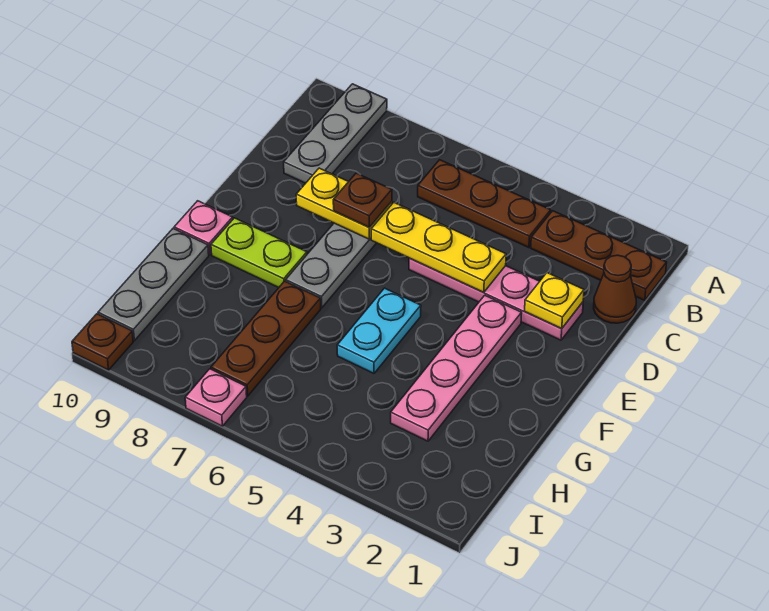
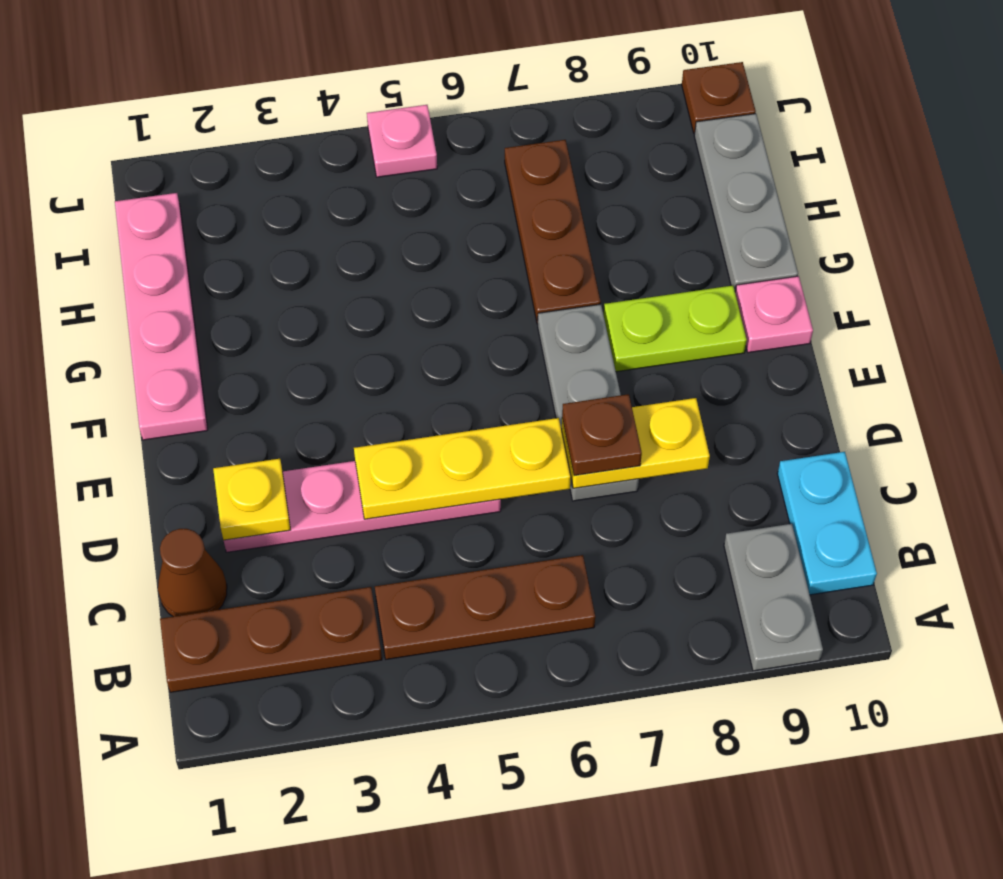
grey 1x3 plate [284,84,387,183] -> grey 1x2 plate [724,524,823,671]
pink 1x4 plate [391,295,522,441] -> pink 1x4 plate moved to [115,193,208,440]
cyan 1x2 plate [337,288,421,373] -> cyan 1x2 plate moved to [777,452,877,595]
pink 1x1 plate [185,369,247,426] -> pink 1x1 plate moved to [367,105,437,177]

